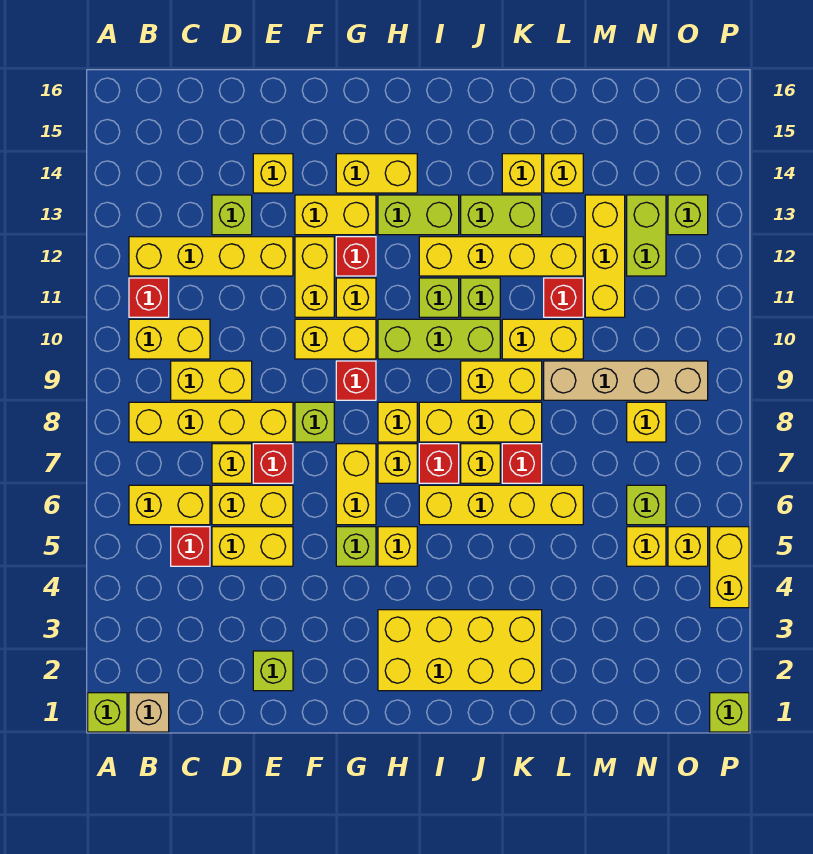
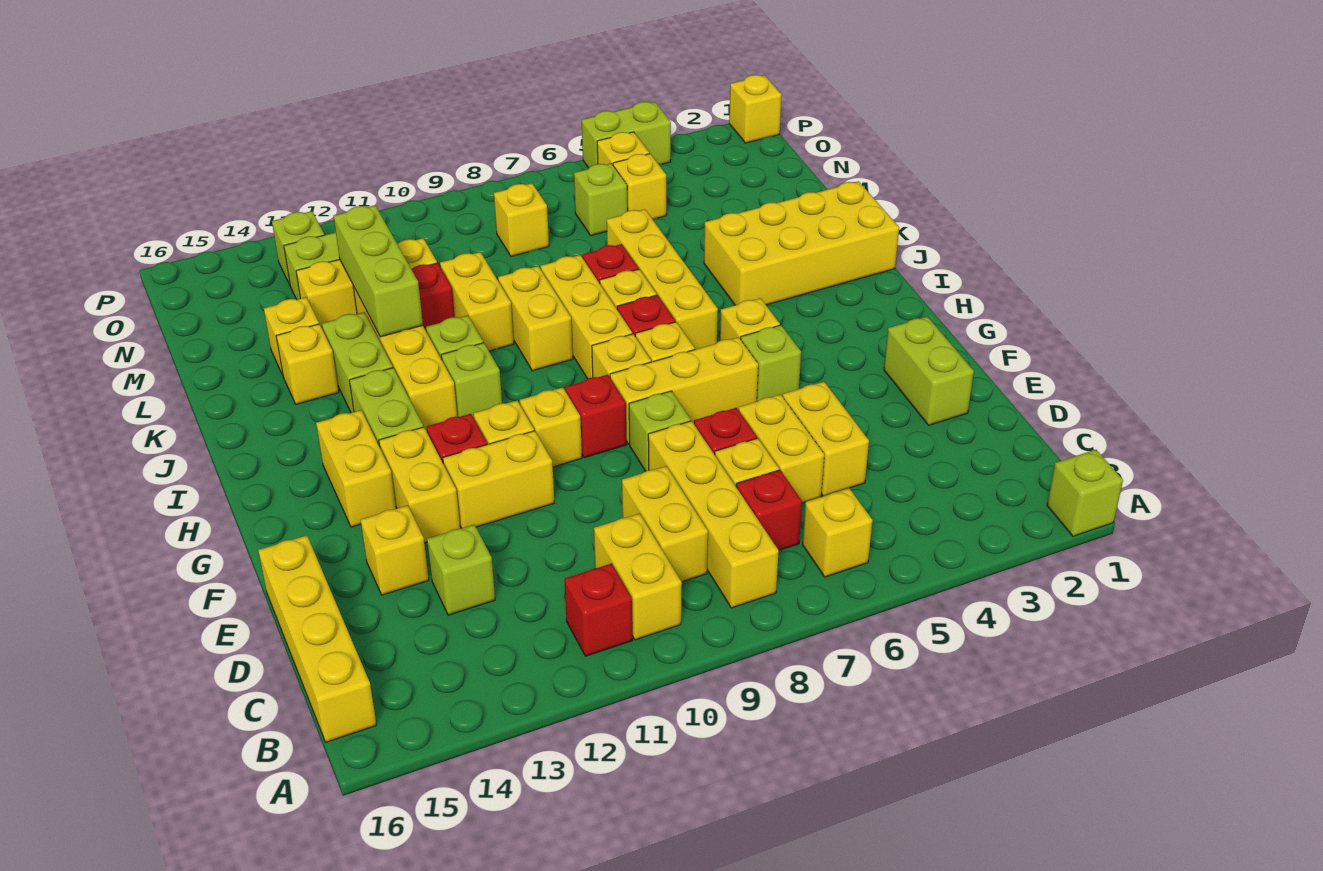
tan 1x1 brick [129,693,169,732] -> none
yellow 1x2 brick [129,485,210,525] -> yellow 1x1 brick [802,488,873,577]
yellow 1x4 brick [129,237,293,276] -> yellow 1x4 brick moved to [258,535,377,742]
red 1x1 brick [171,527,210,566] -> red 1x1 brick moved to [736,470,802,550]
lime 1x1 brick [253,651,293,691] -> lime 1x2 brick [884,317,974,425]
yellow 1x2 brick [295,319,376,359] -> yellow 1x1 brick [520,387,582,467]
yellow 1x2 brick [336,444,376,525] -> yellow 1x3 brick [610,337,758,444]
yellow 2x4 brick [378,610,542,691] -> yellow 2x4 brick turned to [704,181,899,305]
lime 1x3 brick [378,319,500,359] -> lime 1x3 brick moved to [334,205,423,337]
tan 1x4 brick [544,361,708,400] -> none
lime 1x1 brick [710,693,749,732] -> yellow 1x1 brick [729,75,782,143]
yellow 1x2 brick [710,527,749,608] -> lime 1x2 brick [582,102,671,168]

